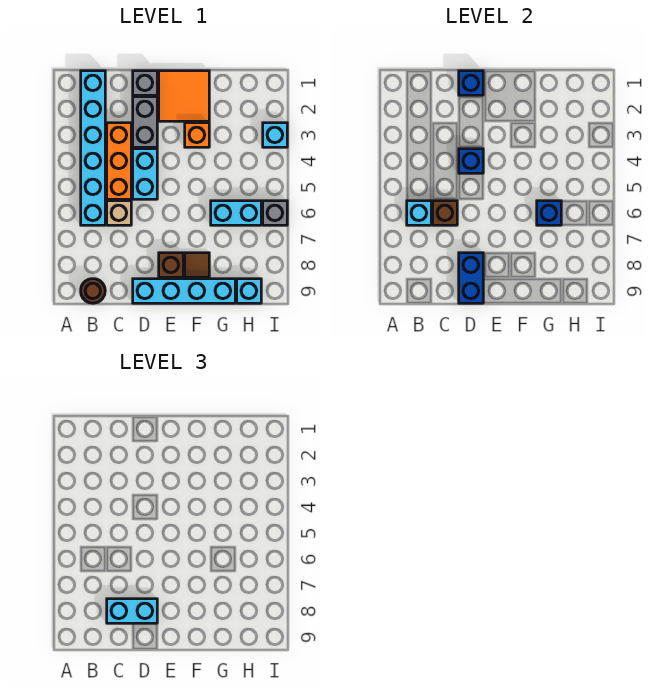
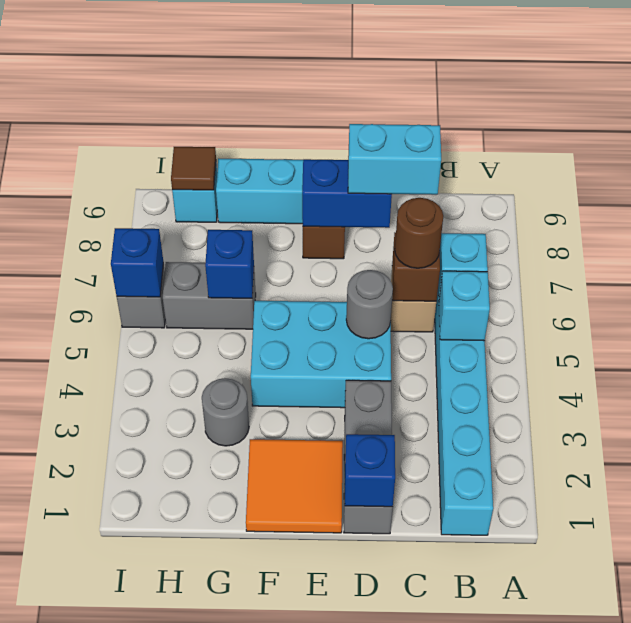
brown 1x1 round brick [81,279,105,303] -> brown 1x1 round brick moved to [395,198,443,268]
orange 1x3 brick [107,123,131,199] -> none
cyan 1x2 brick [133,149,157,199] -> cyan 2x3 brick [251,301,391,408]
blue 1x1 brick [459,149,483,173] -> blue 1x1 brick moved to [111,228,163,297]
none -> grey 1x1 round brick [346,270,393,339]
blue 1x2 brick [459,253,483,303] -> blue 1x2 brick turned to [302,159,392,228]
orange 1x1 brick [185,123,209,147] -> none
brown 1x1 tile [185,253,209,277] -> brown 1x1 tile moved to [171,147,216,190]
none -> grey 1x1 round brick [202,378,249,446]
cyan 1x2 brick [211,201,261,225] -> grey 1x2 brick [163,262,256,329]
cyan 1x1 brick [263,123,287,147] -> cyan 1x1 brick moved to [439,271,490,341]

